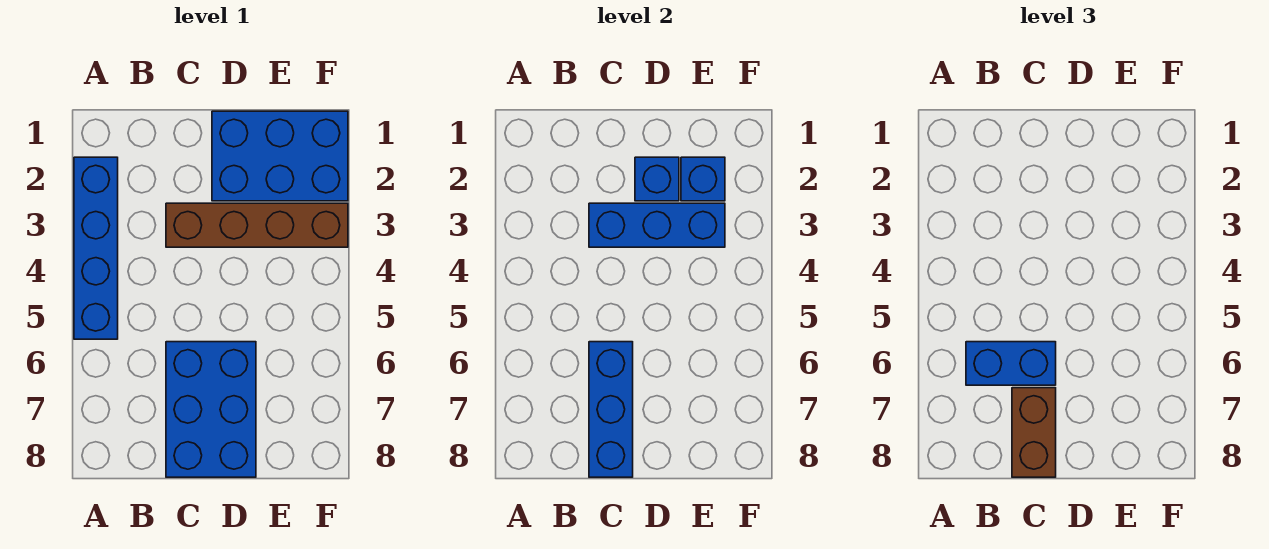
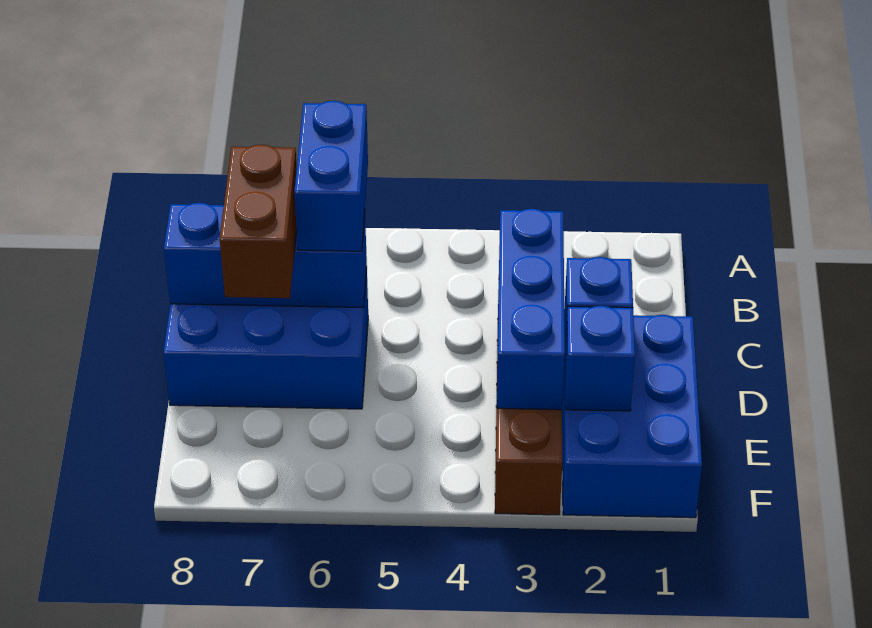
blue 1x4 brick [74,157,118,339] -> none
brown 1x2 brick [1012,388,1056,477] -> brown 1x2 brick turned to [220,145,297,298]

